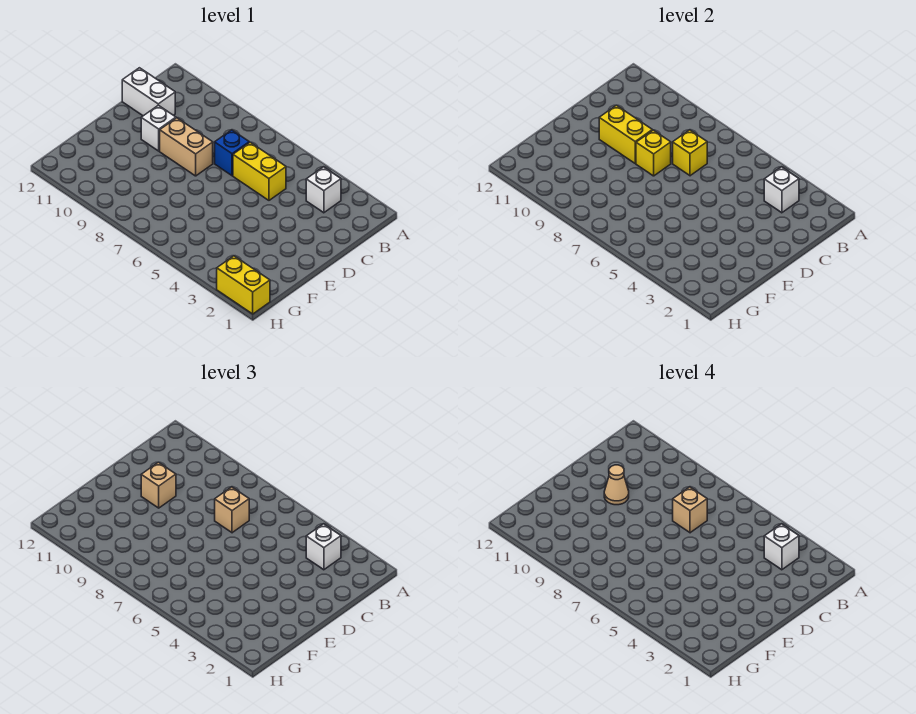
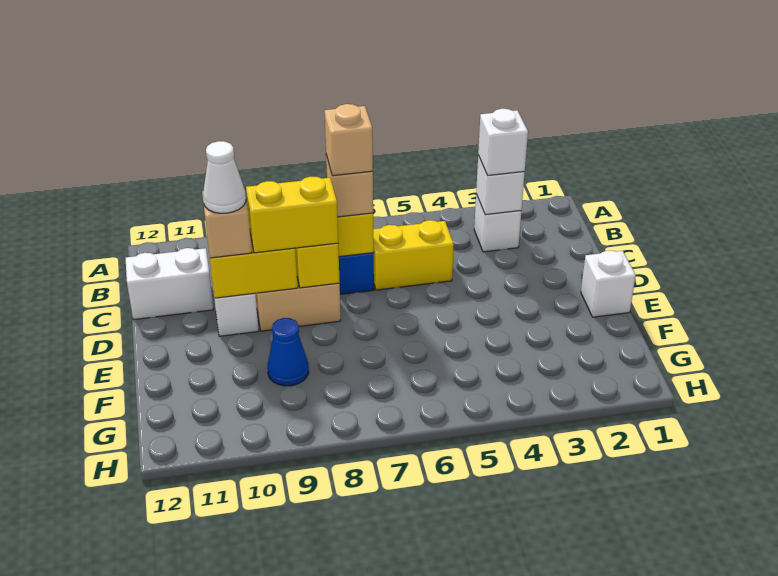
white 1x1 brick [764,524,799,570] -> white 1x1 brick moved to [581,251,636,317]
tan 1x1 cone [604,465,629,505] -> white 1x1 cone [203,141,246,213]
none -> blue 1x1 cone [267,318,309,386]
yellow 1x2 brick [217,256,270,314] -> yellow 1x2 brick moved to [246,177,338,253]

